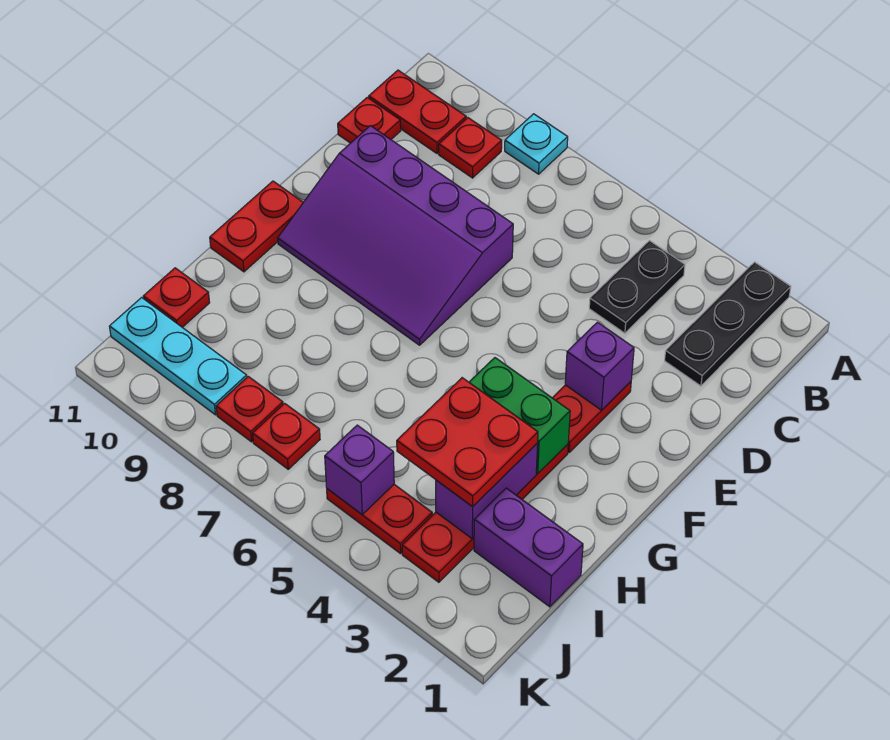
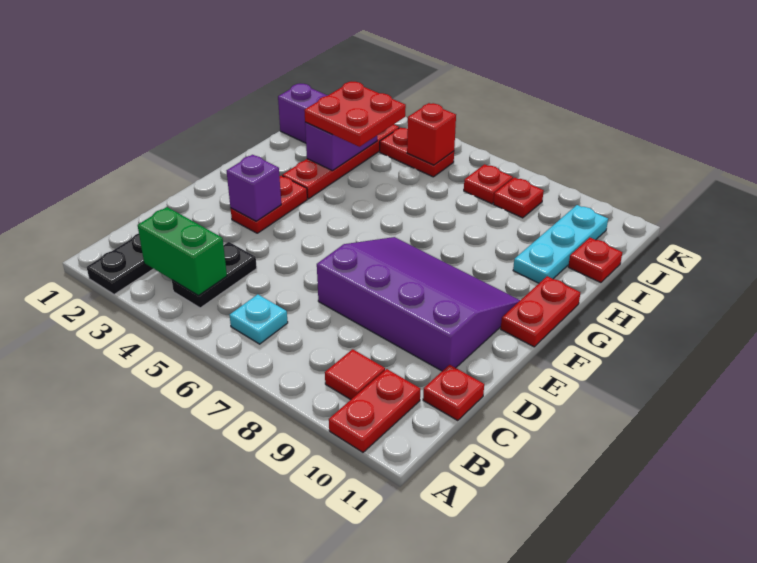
cyan 1x1 plate [505,114,568,174] -> cyan 1x1 plate moved to [230,294,288,344]
red 1x1 plate [439,118,502,178] -> red 1x1 tile [325,349,385,400]
red 1x2 plate [369,70,466,154] -> red 1x2 plate turned to [329,369,420,452]
green 1x2 brick [469,358,570,473] -> green 1x2 brick moved to [138,207,227,296]
purple 1x1 brick [325,425,394,514] -> red 1x1 brick [407,103,456,165]
cyan 1x3 plate [109,298,247,415] -> cyan 1x3 plate turned to [513,205,608,283]

